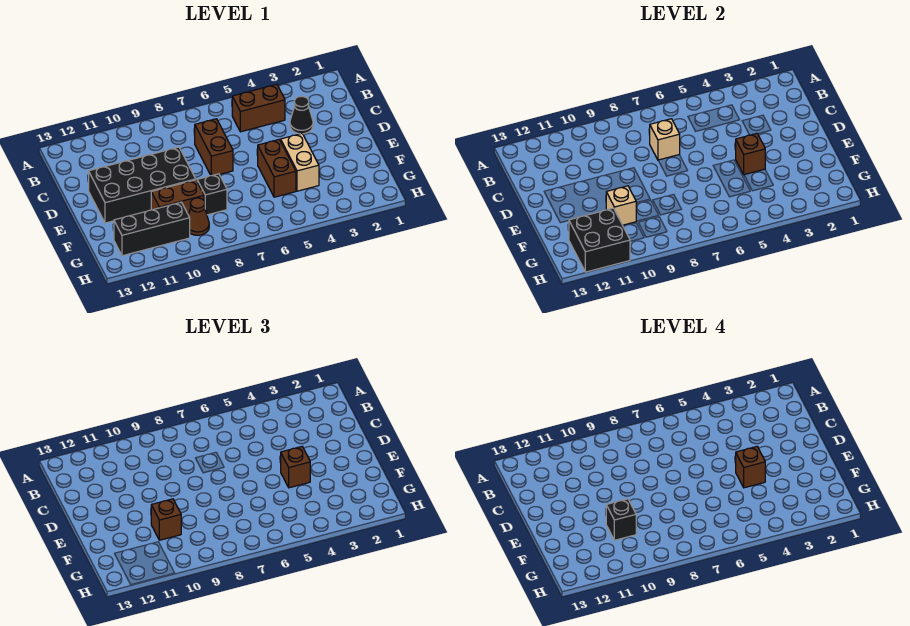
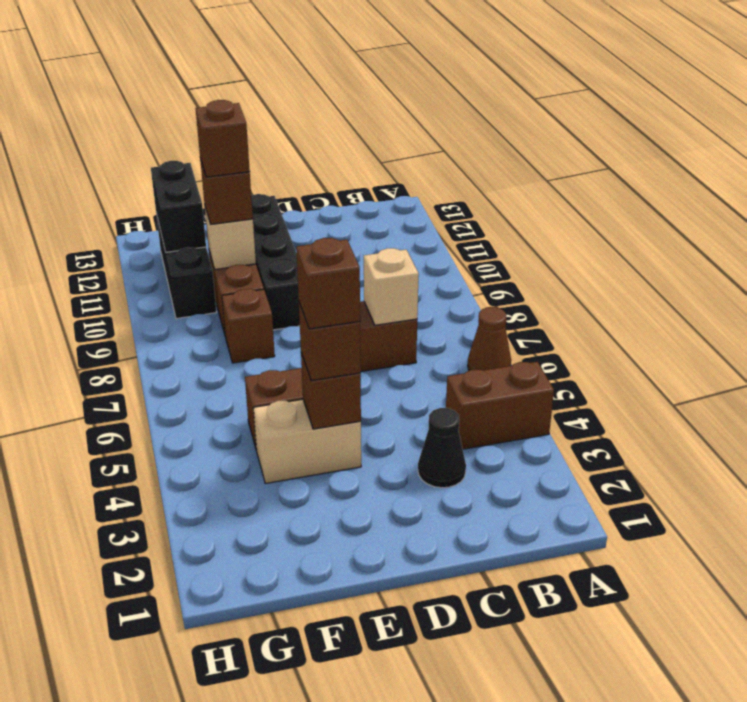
brown 1x2 brick [232,84,285,132] -> brown 1x2 brick turned to [446,362,554,449]
black 2x4 brick [89,147,196,223] -> black 1x4 brick [251,194,300,330]
black 1x1 brick [197,174,227,215] -> brown 1x1 brick [222,289,275,363]
black 1x1 brick [606,499,636,540] -> brown 1x1 brick [196,100,250,177]
brown 1x1 cone [189,198,209,235] -> brown 1x1 cone moved to [468,307,511,371]
black 2x2 brick [569,208,630,272] -> black 1x2 brick [151,161,206,252]

